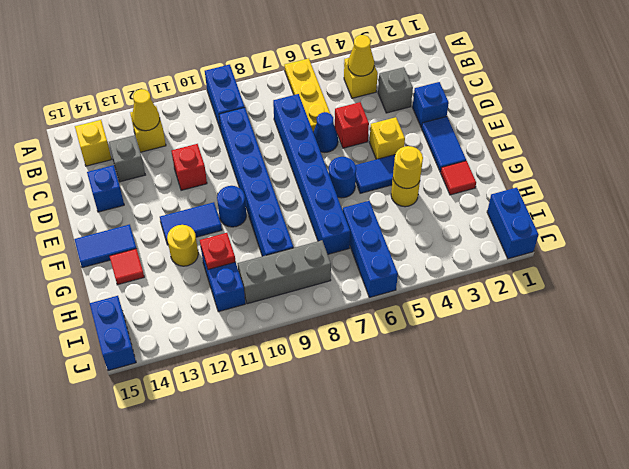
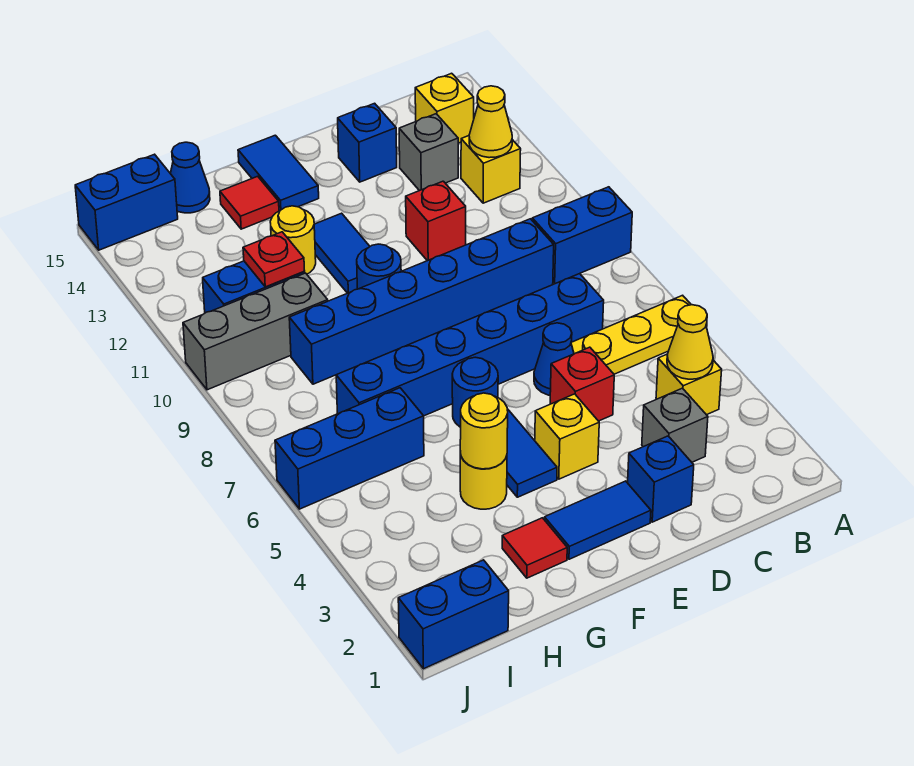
none -> blue 1x1 cone [170,142,210,213]
grey 1x3 brick [238,240,331,304] -> grey 1x3 brick turned to [183,273,328,390]

